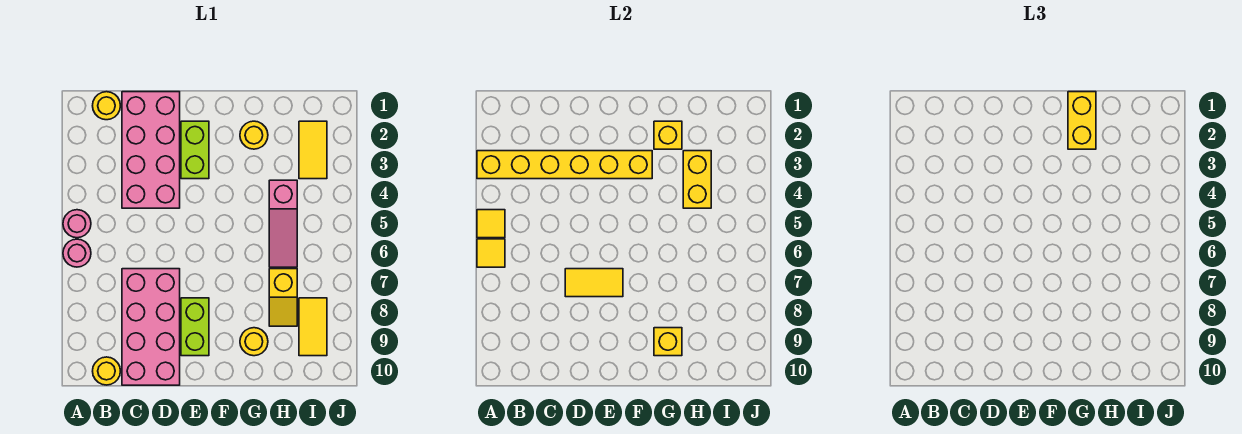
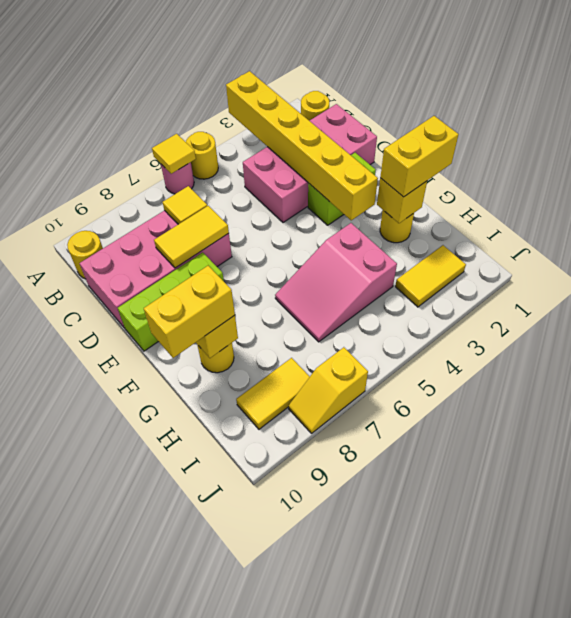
pink 1x1 round brick [63,210,91,238] -> yellow 1x1 round brick [186,132,218,179]
yellow 1x1 tile [477,210,505,238] -> yellow 1x1 tile moved to [163,186,207,224]
yellow 1x2 tile [565,269,623,297] -> yellow 1x2 tile turned to [154,206,229,268]
lime 1x2 brick [181,298,209,356] -> lime 1x3 brick [118,252,224,351]
yellow 1x2 brick [683,151,711,208] -> yellow 1x2 brick moved to [144,266,235,358]
pink 1x3 slope [269,180,297,267] -> pink 2x3 slope [275,223,397,342]
yellow 1x2 slope [269,269,297,326] -> yellow 1x2 slope moved to [289,347,368,433]

